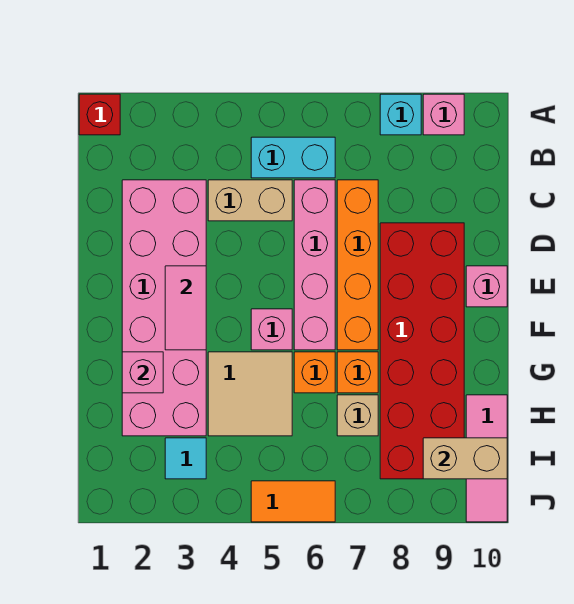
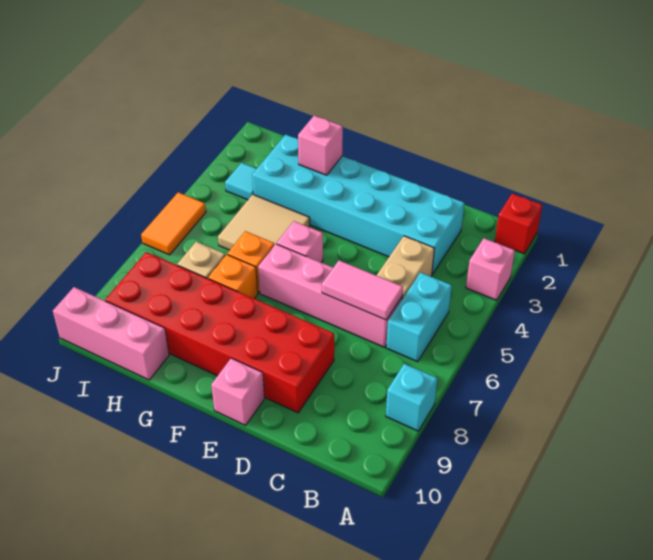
pink 1x1 brick [423,94,464,135] -> pink 1x1 brick moved to [466,238,515,300]
pink 2x6 brick [122,180,206,436] -> cyan 2x6 brick [252,135,464,274]
orange 1x4 brick [337,180,378,350] -> none
pink 1x2 tile [165,266,206,350] -> pink 1x2 tile moved to [322,260,403,320]
pink 1x3 tile [466,395,507,522] -> pink 1x3 brick [53,287,169,380]
tan 1x2 brick [423,438,507,479] -> none

